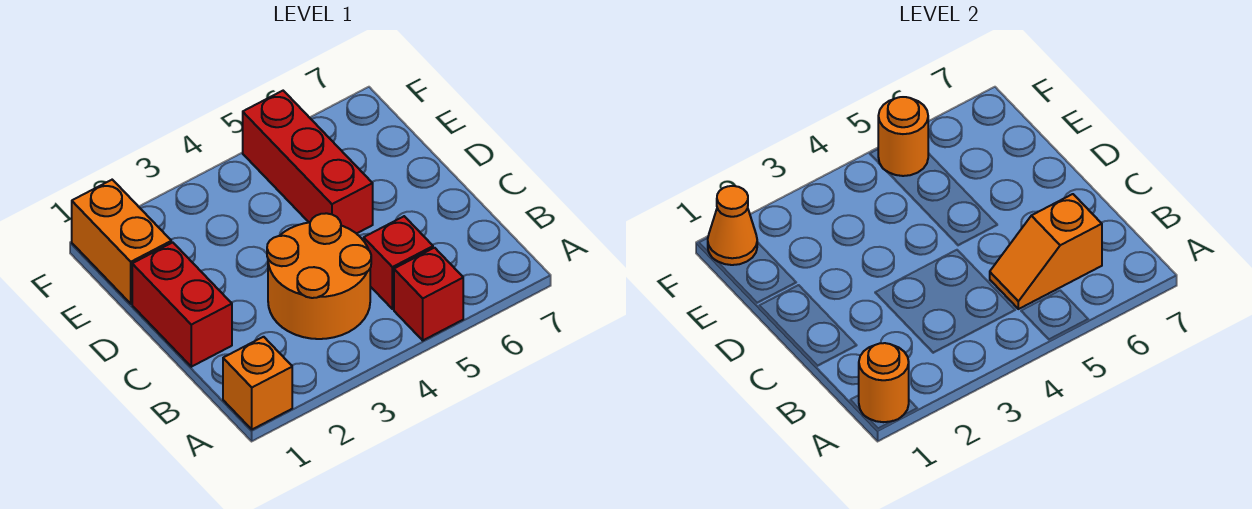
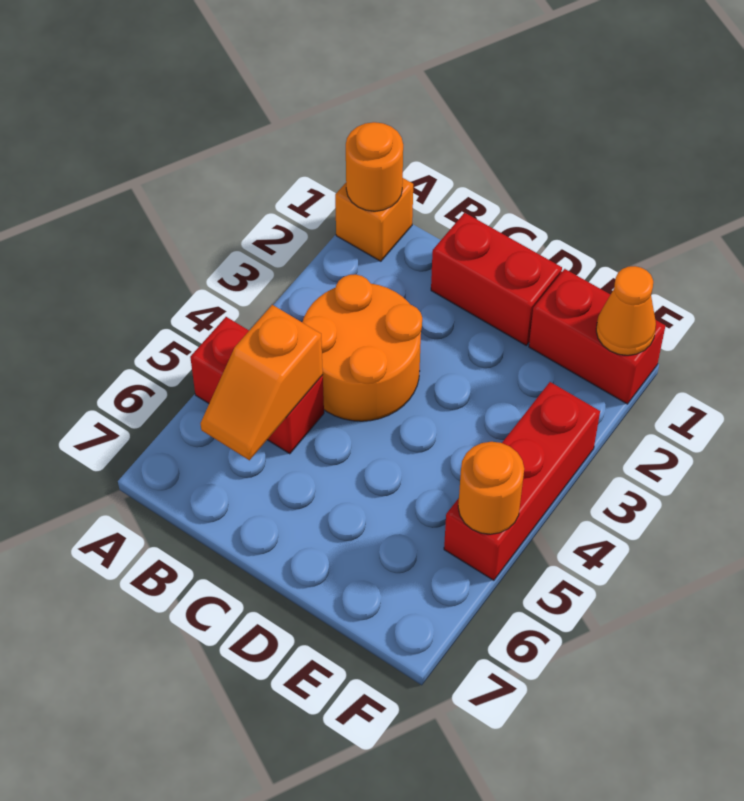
orange 1x2 slope [990,194,1102,309] -> orange 1x2 slope turned to [201,305,323,460]
red 1x3 brick [243,91,373,234] -> red 1x3 brick turned to [444,382,600,580]
orange 1x2 brick [72,180,171,304] -> red 1x2 brick [529,269,665,404]

